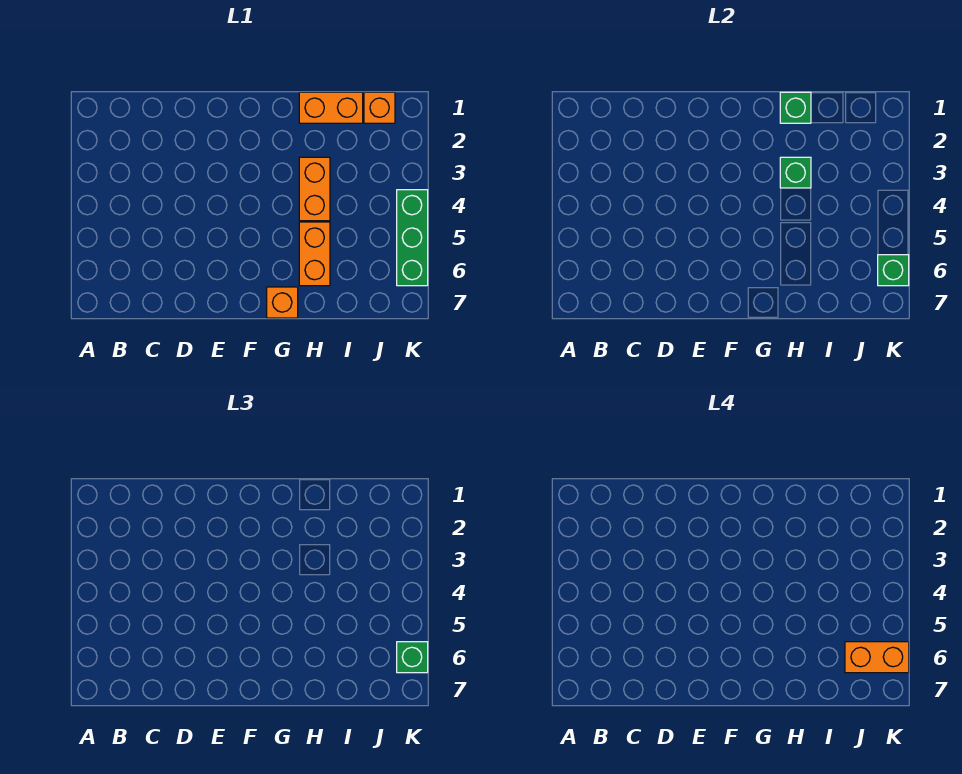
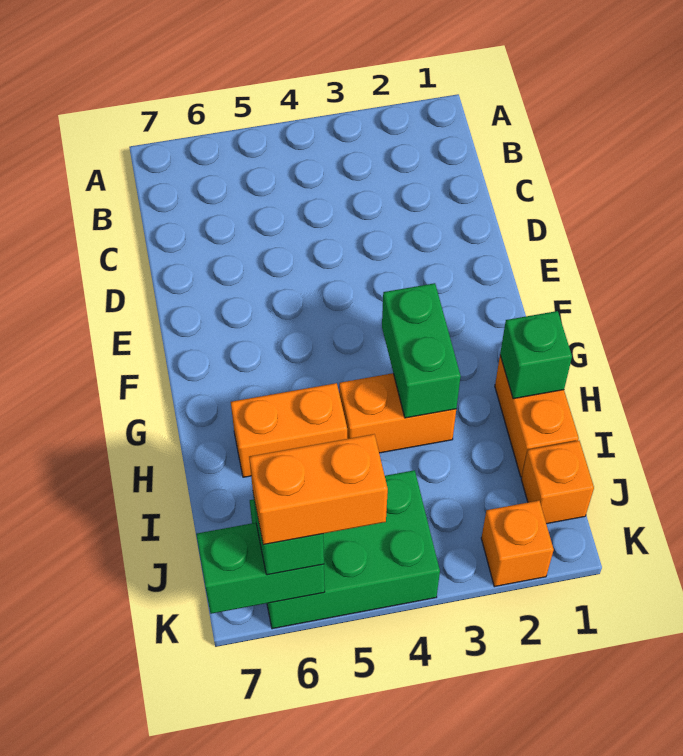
orange 1x1 brick [267,287,298,318] -> orange 1x1 brick moved to [481,501,554,587]
green 1x1 brick [780,157,811,188] -> green 1x2 brick [382,283,461,418]
orange 1x2 brick [845,642,909,673] -> orange 1x2 brick turned to [249,434,388,545]
green 1x3 brick [397,190,428,286] -> green 2x3 brick [250,470,440,629]
green 1x1 brick [878,255,909,286] -> green 1x2 brick [196,523,325,614]

